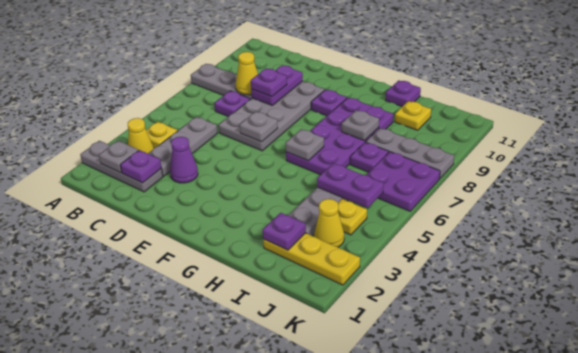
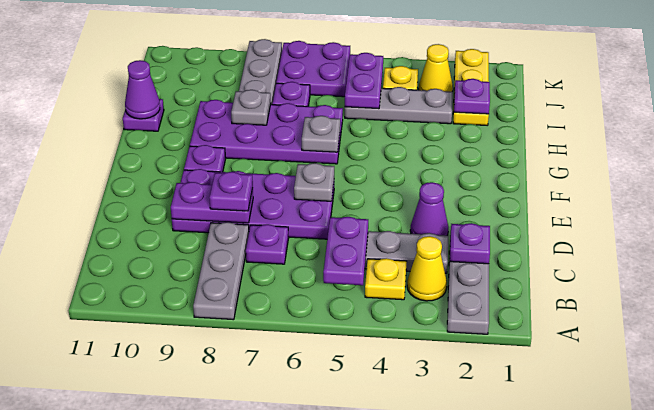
grey 1x1 plate [99,141,138,173] -> none
none -> purple 1x2 plate [323,217,368,285]
yellow 1x1 cone [236,52,258,95] -> none
grey 2x4 plate [219,81,325,151] -> purple 2x4 plate [172,169,334,239]
none -> purple 1x1 cone [125,60,160,119]
yellow 1x1 plate [395,101,431,130] -> none

